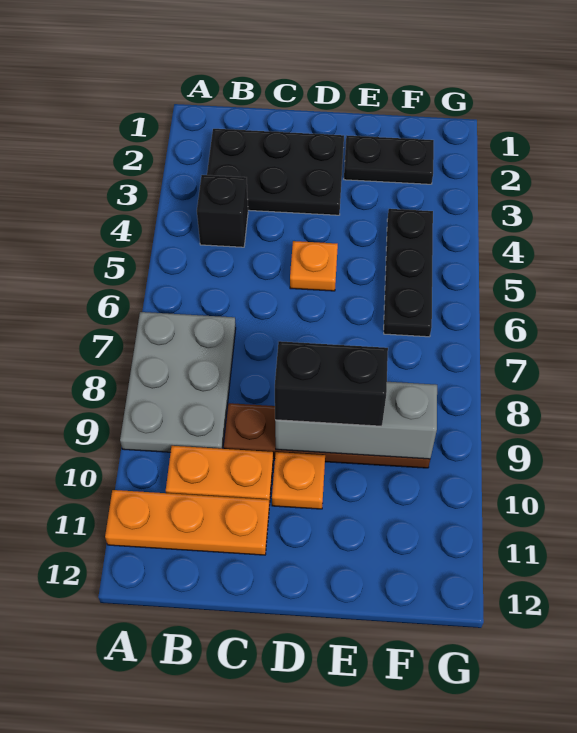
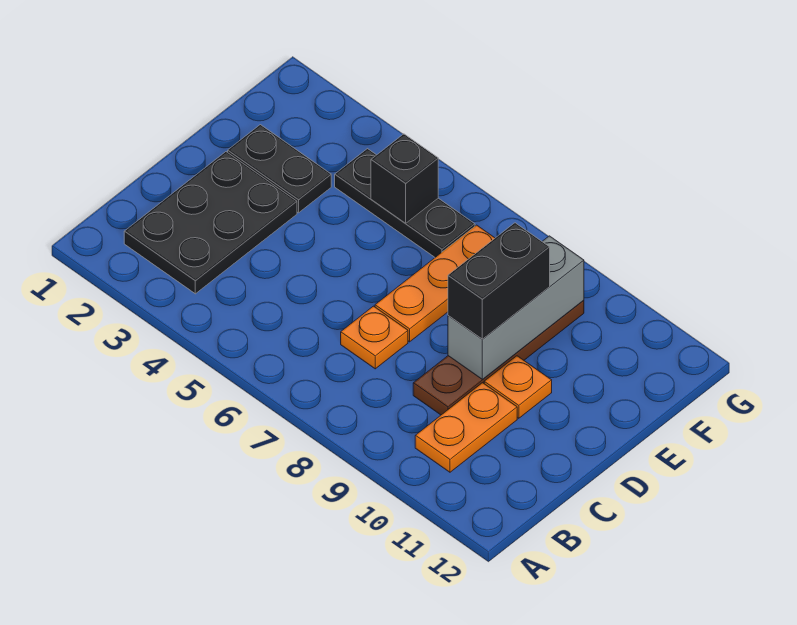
grey 2x3 plate [120,312,236,452] -> none
orange 1x3 plate [105,490,269,555] -> orange 1x3 plate moved to [375,225,495,342]
black 1x1 brick [197,175,248,247] -> black 1x1 brick moved to [371,134,438,223]
orange 1x1 plate [290,241,338,291] -> orange 1x1 plate moved to [341,306,408,369]
black 1x2 plate [344,136,434,184] -> black 1x2 plate turned to [228,125,331,213]

